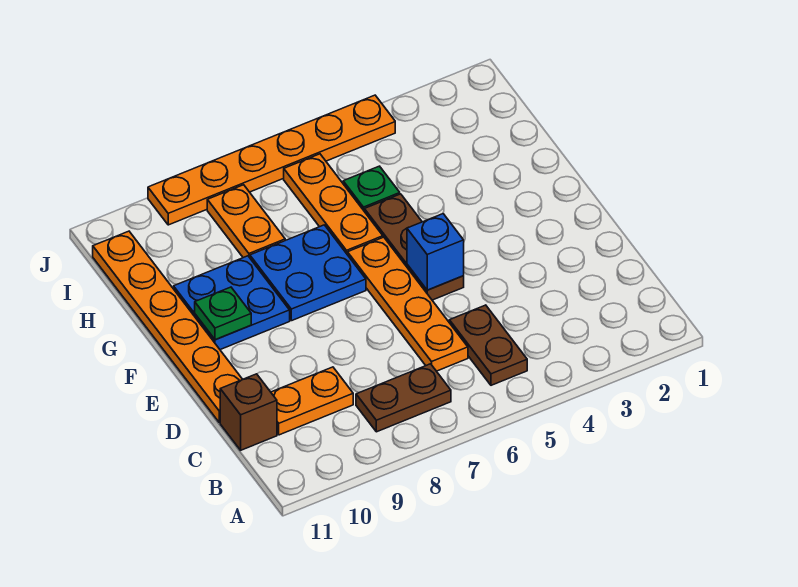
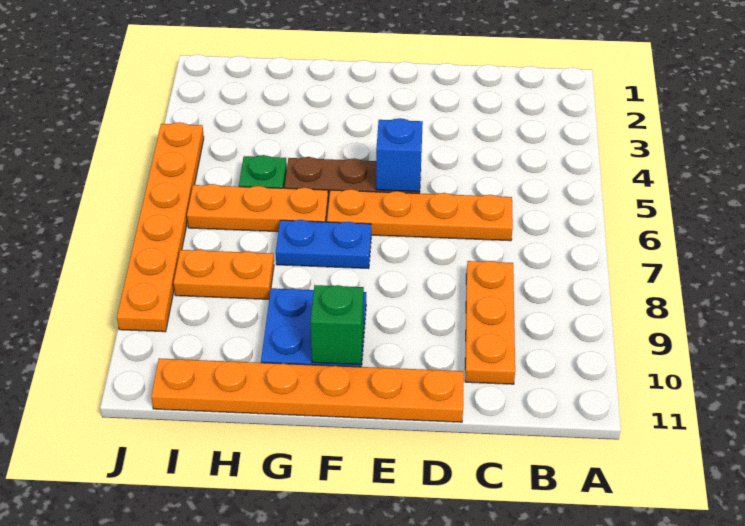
brown 1x2 plate [449,305,527,385] -> none
brown 1x2 plate [356,364,451,432] -> none
orange 1x2 plate [271,367,353,435] -> orange 1x3 plate [465,261,515,384]
brown 1x1 brick [220,374,277,450] -> none
blue 2x2 plate [250,225,366,321] -> blue 1x2 plate [276,220,371,269]
green 1x1 plate [195,287,251,340] -> green 1x1 brick [311,285,364,365]

